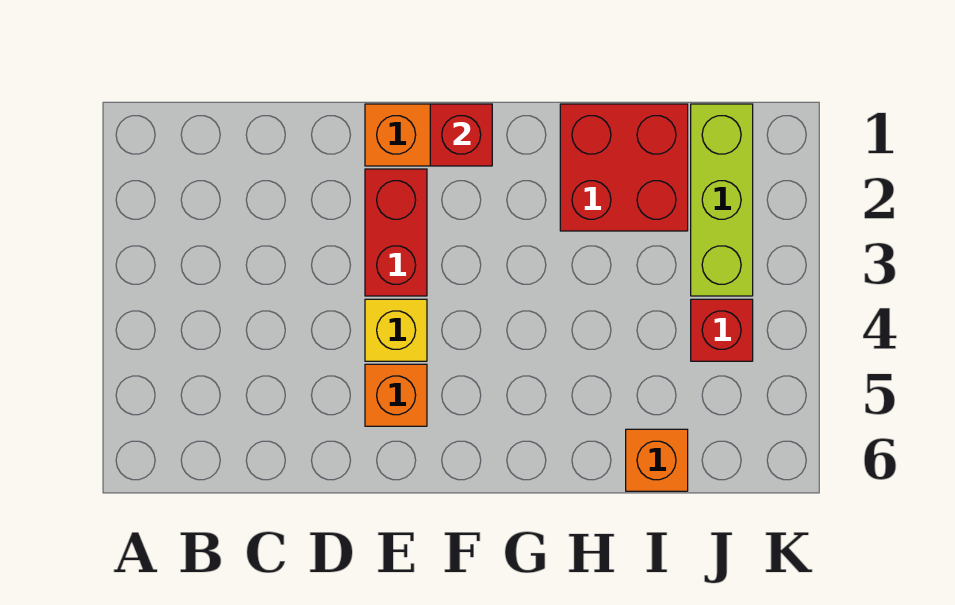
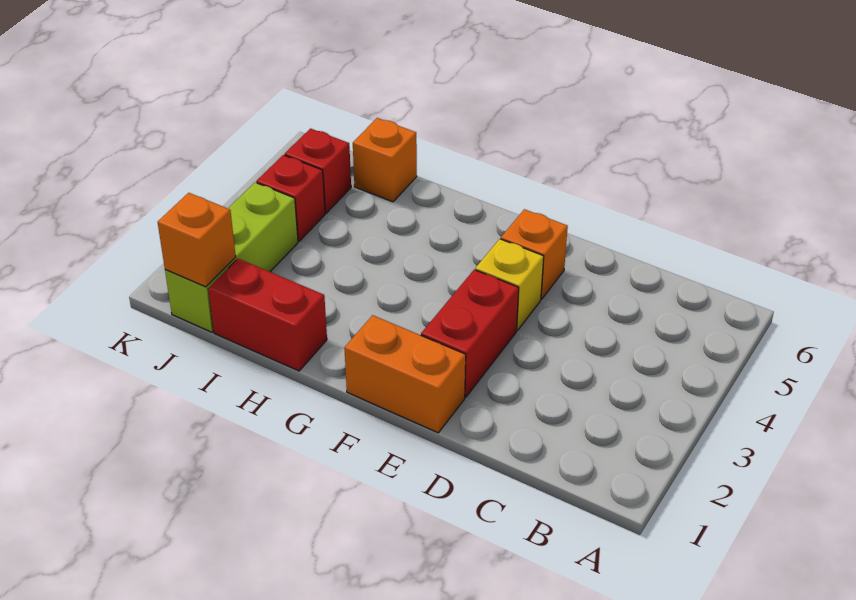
red 1x1 brick [430,104,492,166] -> red 1x1 brick moved to [285,129,351,213]
red 2x2 brick [560,104,688,231] -> red 1x2 brick [208,259,327,371]
none -> orange 1x1 brick [158,193,236,287]

